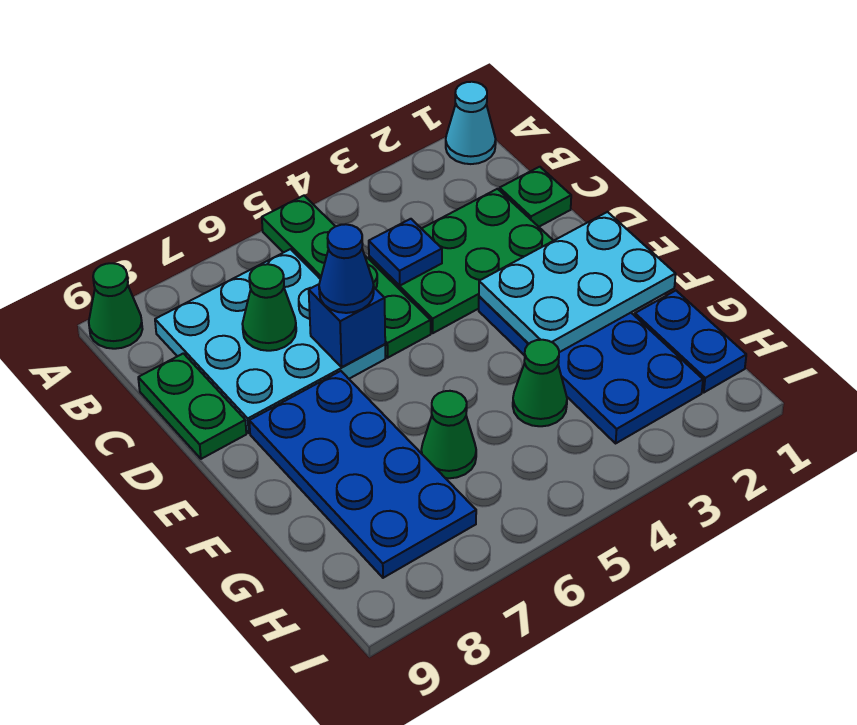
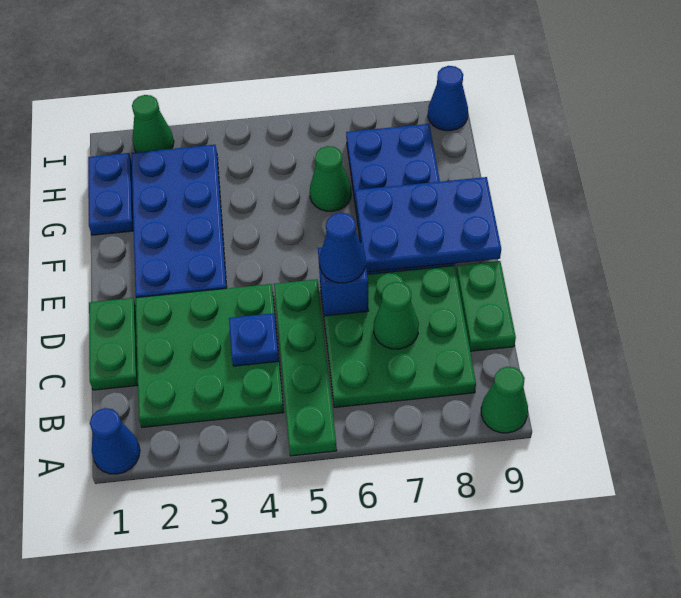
cyan 1x1 cone [446,82,496,164] -> blue 1x1 cone [90,408,140,474]
cyan 3x3 plate [155,249,385,433] -> green 3x3 plate [320,265,476,407]
green 1x1 plate [500,167,571,227] -> green 1x2 plate [89,298,138,390]
green 2x3 plate [369,189,553,333] -> green 3x3 plate [135,284,284,427]
cyan 2x3 plate [479,212,676,352] -> none
none -> blue 2x3 plate [355,177,501,272]
green 1x1 cone [513,340,567,426] -> green 1x1 cone moved to [132,95,174,152]
none -> blue 1x1 cone [428,66,468,131]

